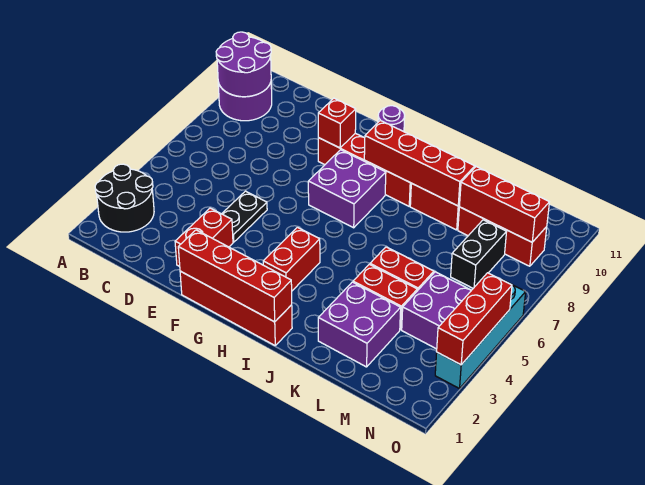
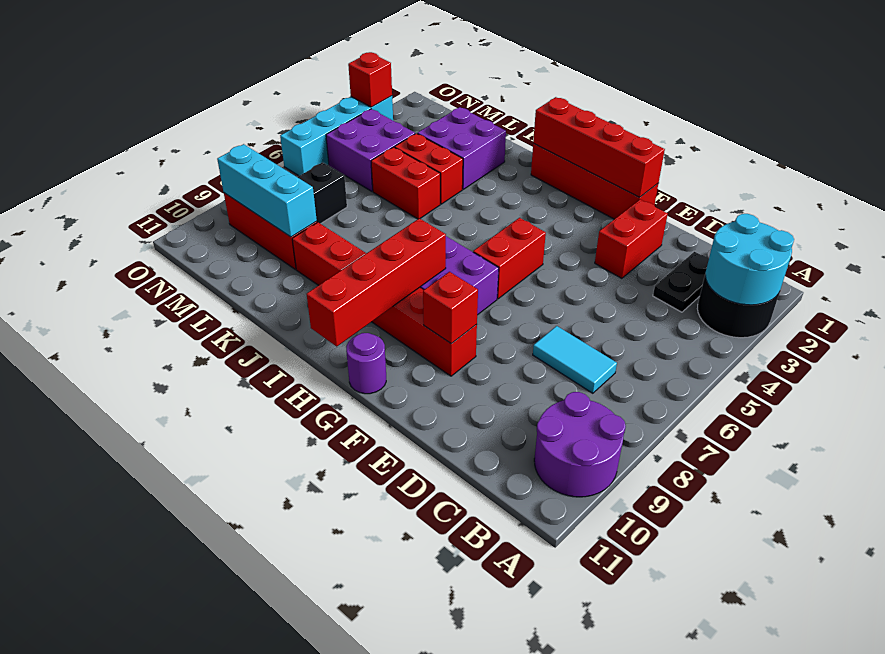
none -> cyan 2x2 round brick [705,214,794,305]
purple 2x2 round brick [216,32,271,97] -> none
none -> cyan 1x2 tile [533,326,617,393]
black 1x2 plate [222,191,267,242] -> black 1x2 plate moved to [653,252,709,312]
red 1x2 brick [263,227,320,291] -> red 1x2 brick moved to [473,218,546,299]
red 1x4 brick [364,120,475,206] -> red 1x4 brick turned to [307,218,446,346]
red 1x3 brick [459,167,549,242] -> cyan 1x3 brick [217,144,317,237]
red 1x3 brick [437,273,512,365] -> red 1x1 brick [348,52,392,107]

